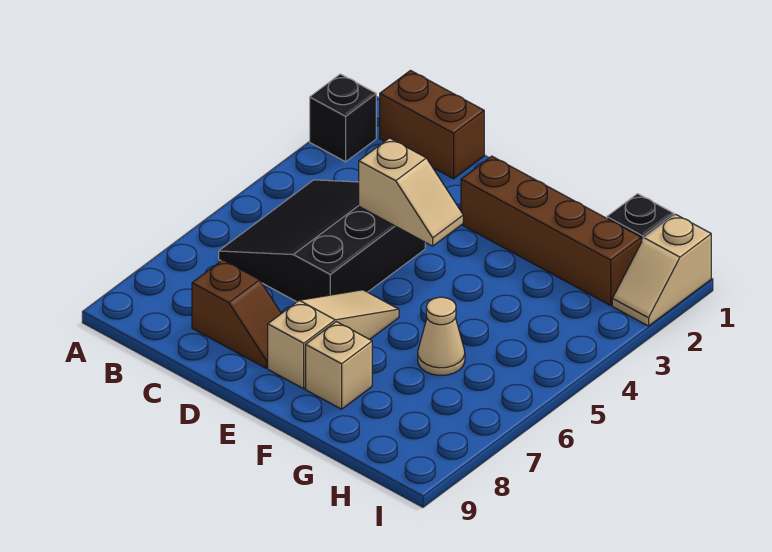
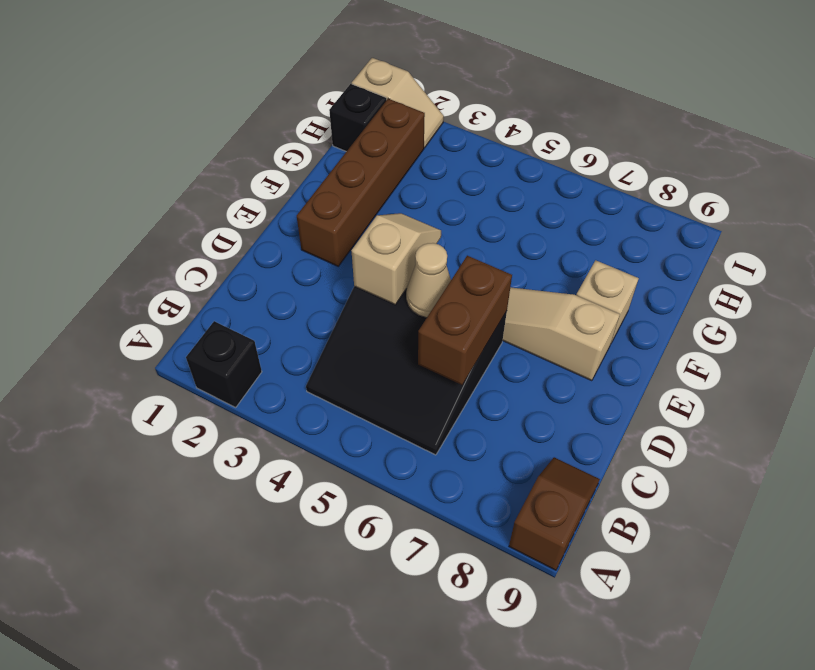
brown 1x2 brick [380,71,484,179] -> brown 1x2 brick moved to [418,256,512,385]
brown 1x2 slope [192,260,281,368] -> brown 1x2 slope moved to [509,457,600,570]
tan 1x1 cone [418,297,465,375] -> tan 1x1 cone moved to [406,243,451,318]

